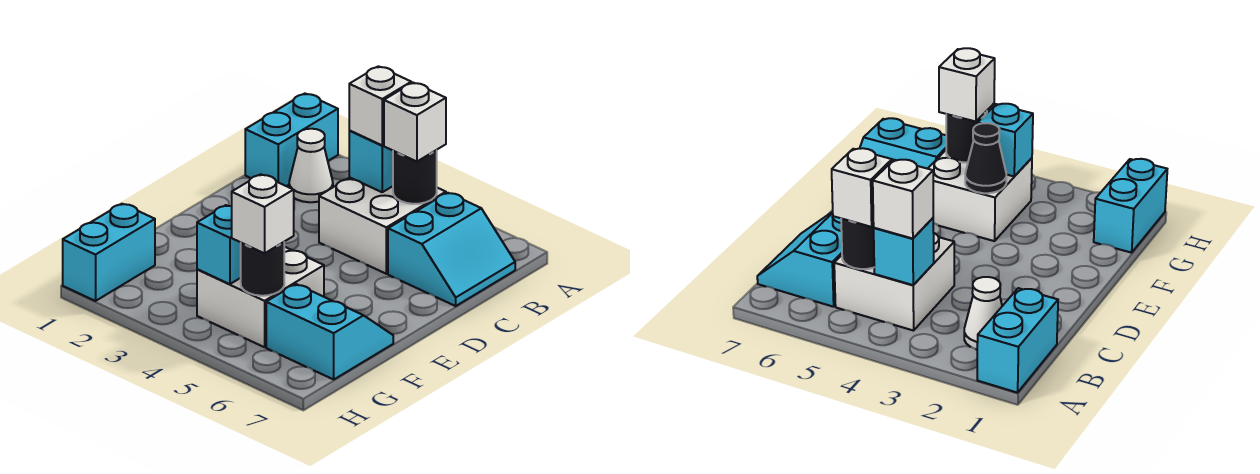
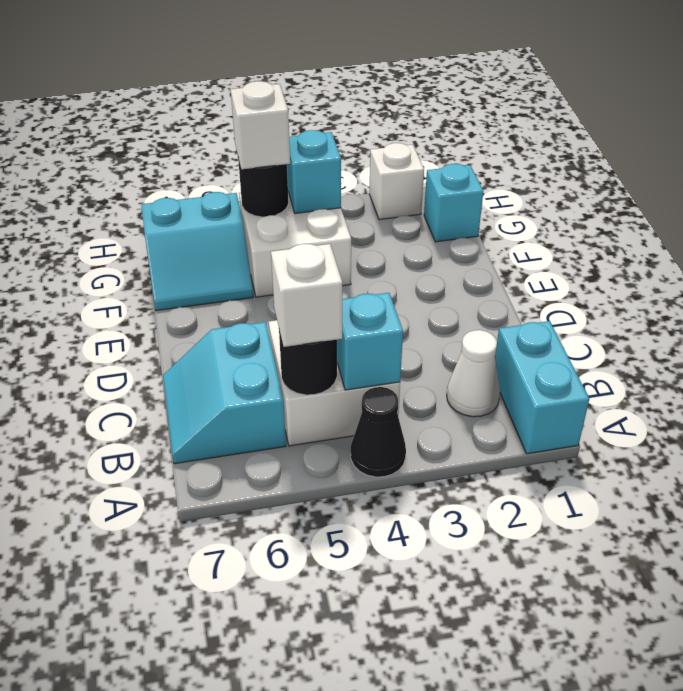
white 1x1 brick [349,66,411,145] -> white 1x1 brick moved to [369,143,424,220]
black 1x1 cone [965,123,1006,193] -> black 1x1 cone moved to [351,387,406,477]
cyan 1x2 brick [63,204,155,301] -> cyan 1x1 brick [424,164,483,242]

